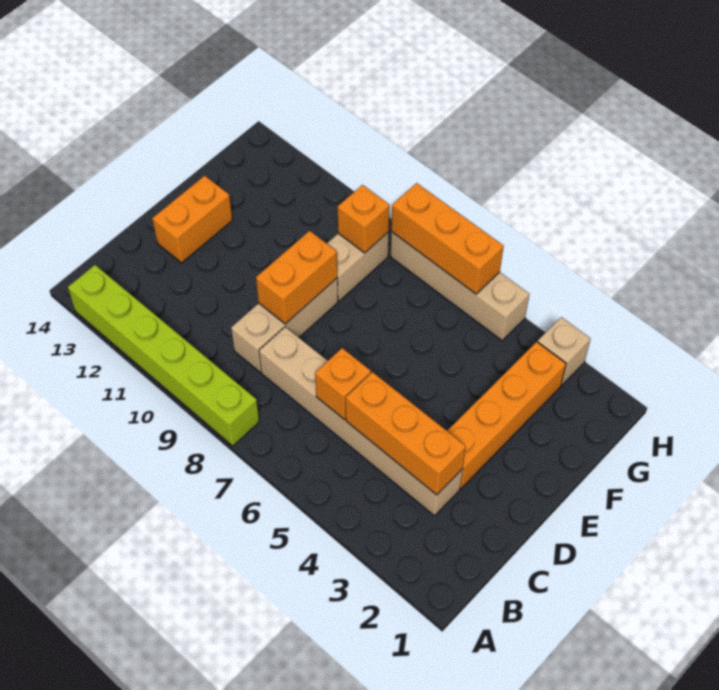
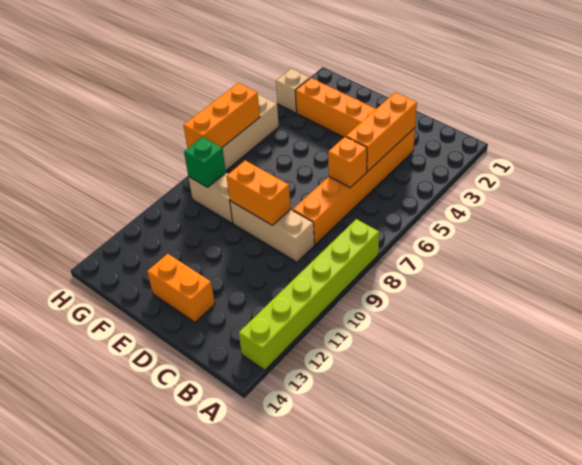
tan 1x6 brick [259,327,463,516] -> orange 1x6 brick [293,128,415,245]
orange 1x1 brick [338,185,390,253] -> green 1x1 brick [184,137,226,187]

